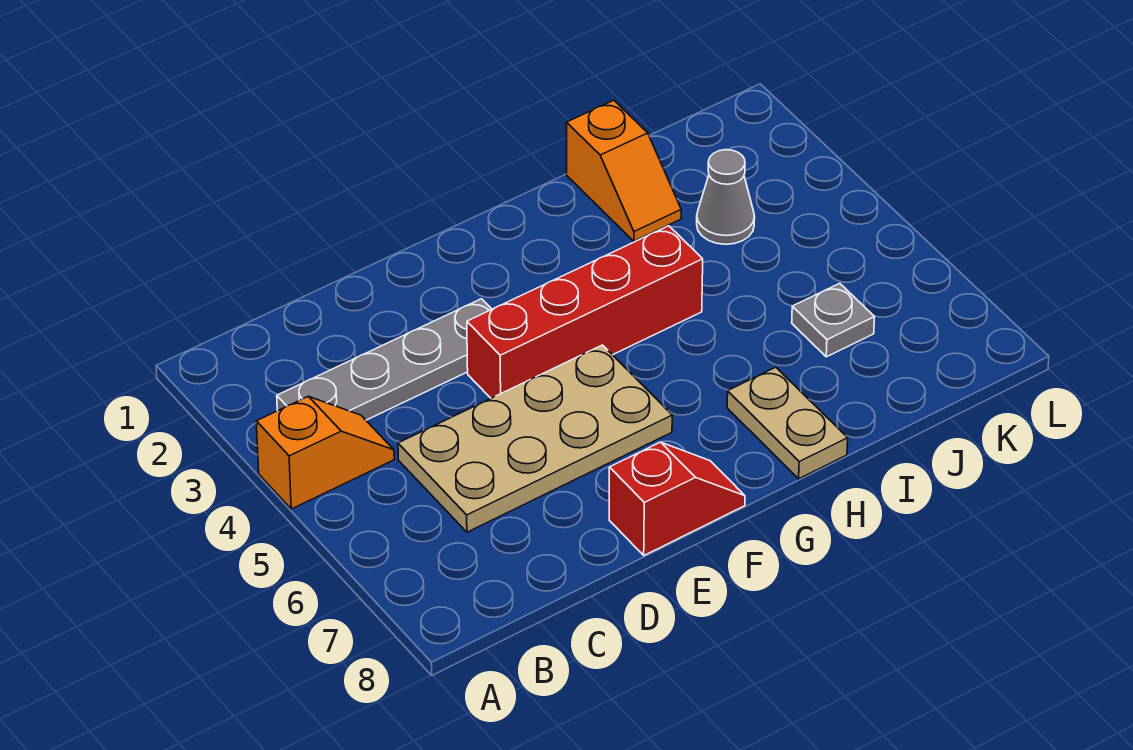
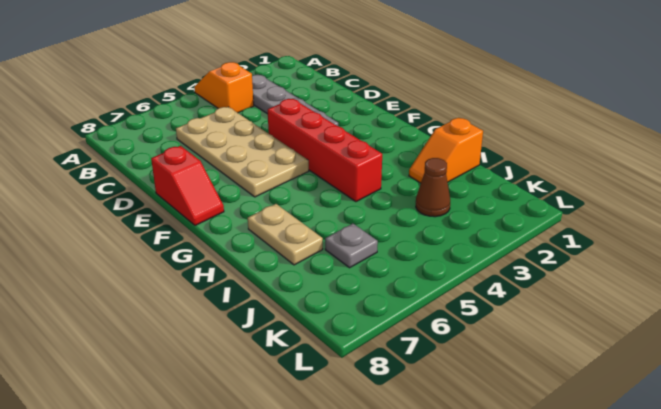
orange 1x2 slope [256,396,394,509] -> orange 1x2 slope turned to [194,62,254,113]
tan 1x2 plate [727,367,848,479] -> tan 1x2 plate turned to [248,204,323,265]
grey 1x1 cone [697,150,755,244] -> brown 1x1 cone [416,158,450,217]

